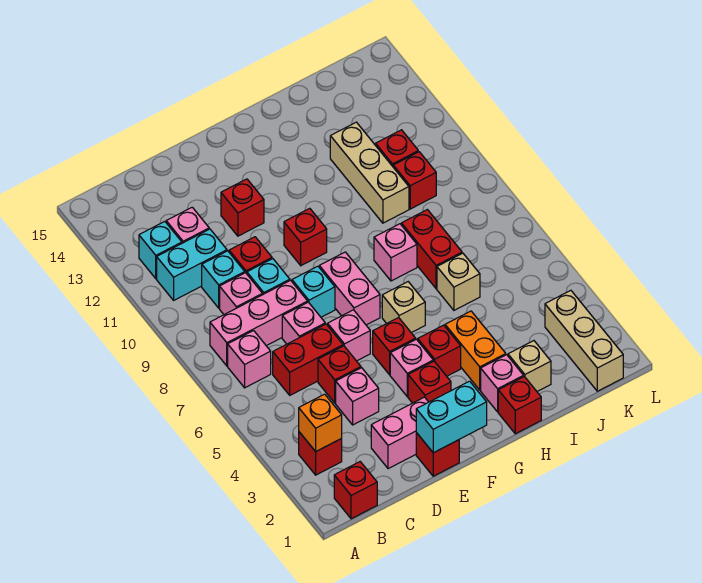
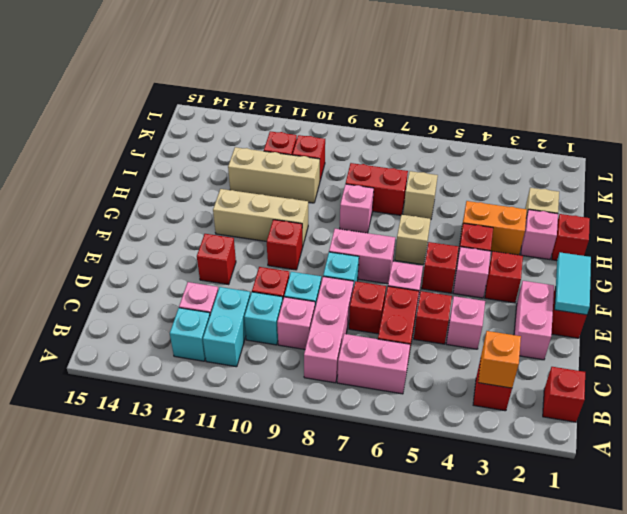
pink 1x1 brick [228,331,271,388] -> pink 1x2 brick [337,334,410,394]
pink 1x1 brick [282,302,325,344] -> red 1x1 brick [349,281,386,334]
cyan 1x2 brick [416,381,487,453] -> cyan 1x2 tile [555,252,591,315]
tan 1x3 brick [545,290,623,391] -> tan 1x3 brick moved to [213,189,308,245]

